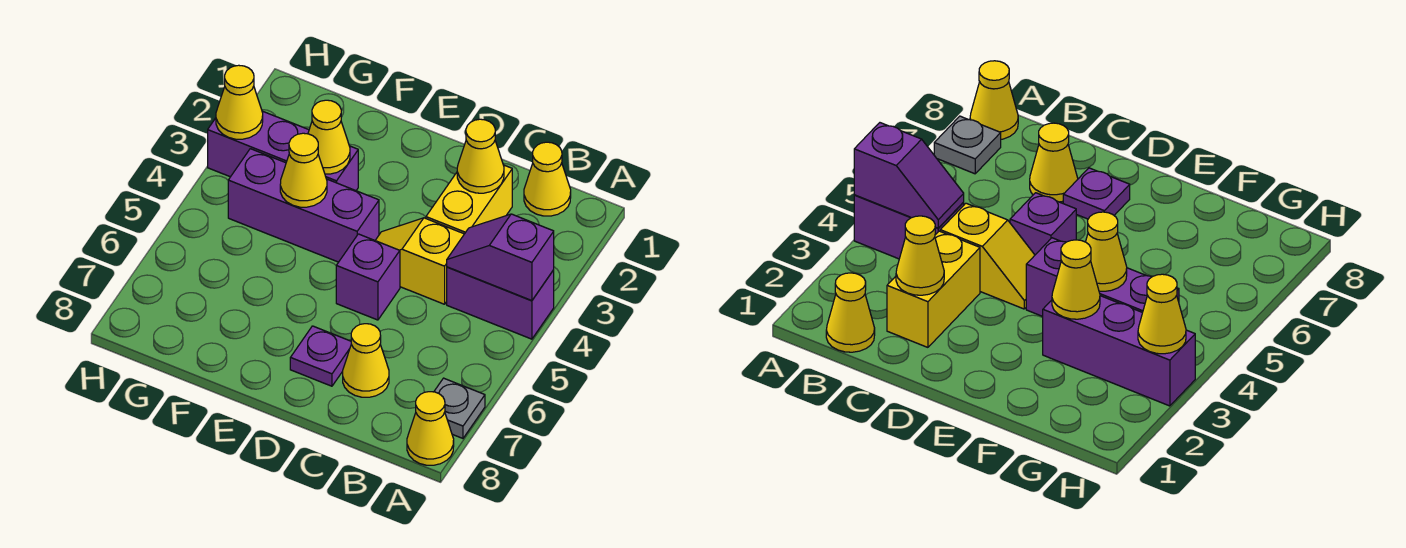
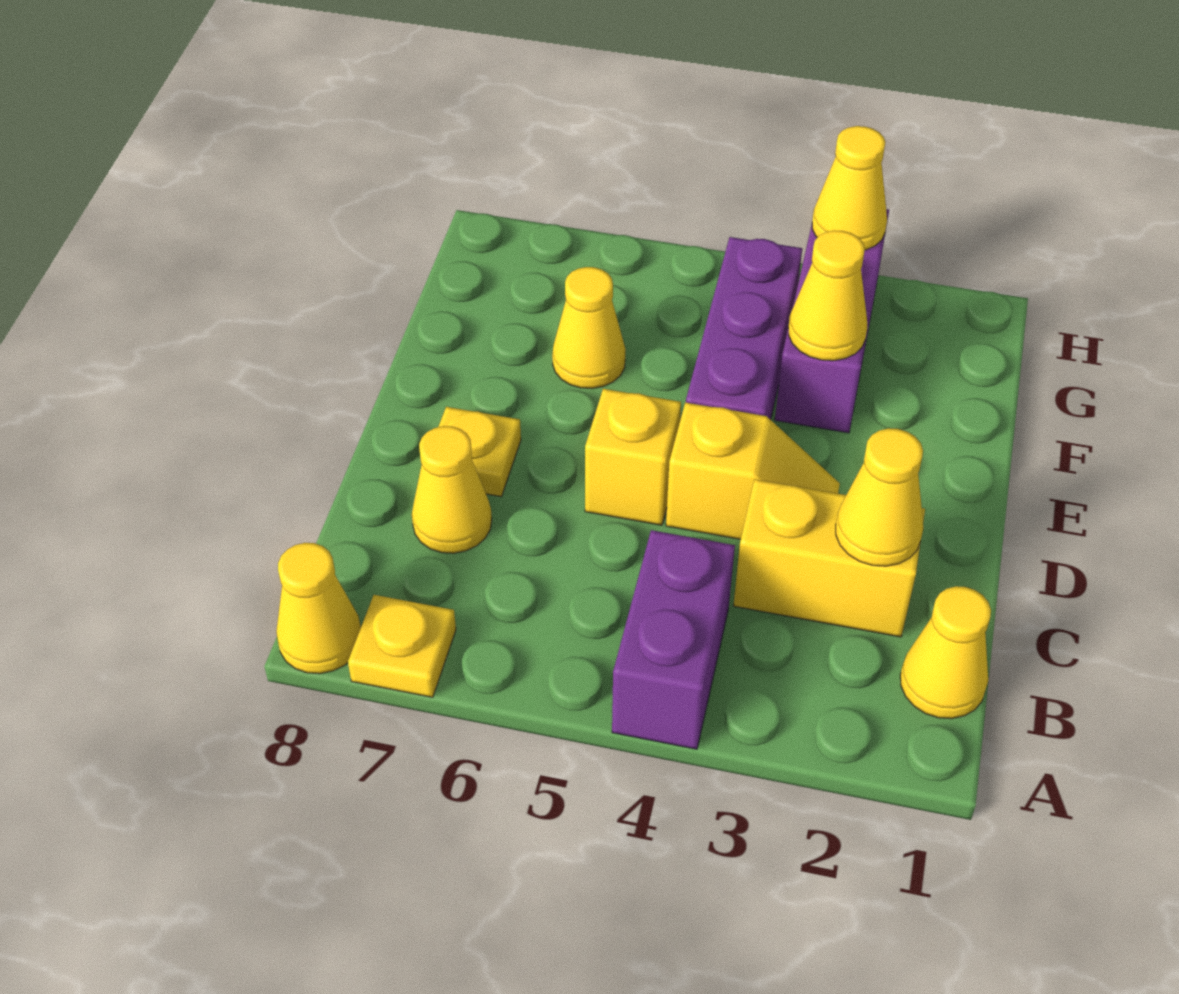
purple 1x2 slope [447,214,554,301] -> none
grey 1x1 plate [434,378,485,438] -> yellow 1x1 plate [348,595,456,697]
yellow 1x2 slope [375,218,464,304] -> yellow 1x2 slope turned to [666,402,840,539]
purple 1x1 brick [336,234,400,320] -> yellow 1x1 brick [585,389,681,525]
purple 1x1 plate [290,326,351,386] -> yellow 1x1 plate [438,407,521,497]
yellow 1x1 cone [280,133,327,207] -> yellow 1x1 cone moved to [552,267,626,388]

